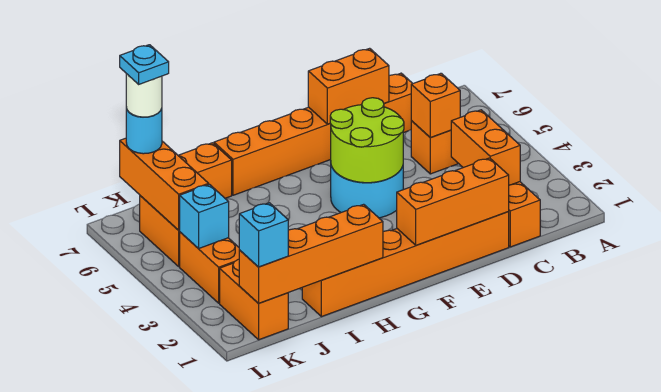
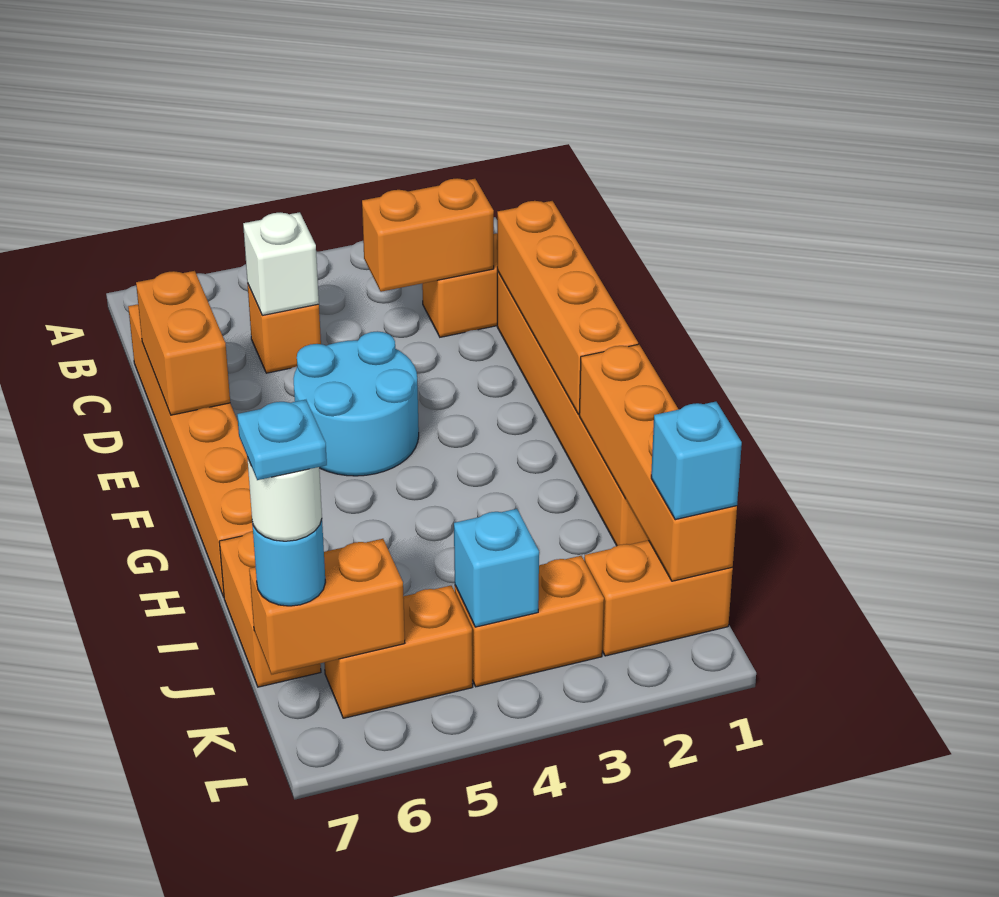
orange 1x1 brick [411,73,460,137] -> white 1x1 brick [243,212,319,315]
orange 1x3 brick [397,158,509,245] -> orange 1x4 brick [497,201,638,415]
lime 2x2 round brick [330,98,404,183] -> none
orange 1x3 brick [120,138,209,230] -> orange 1x2 brick [249,539,405,674]

